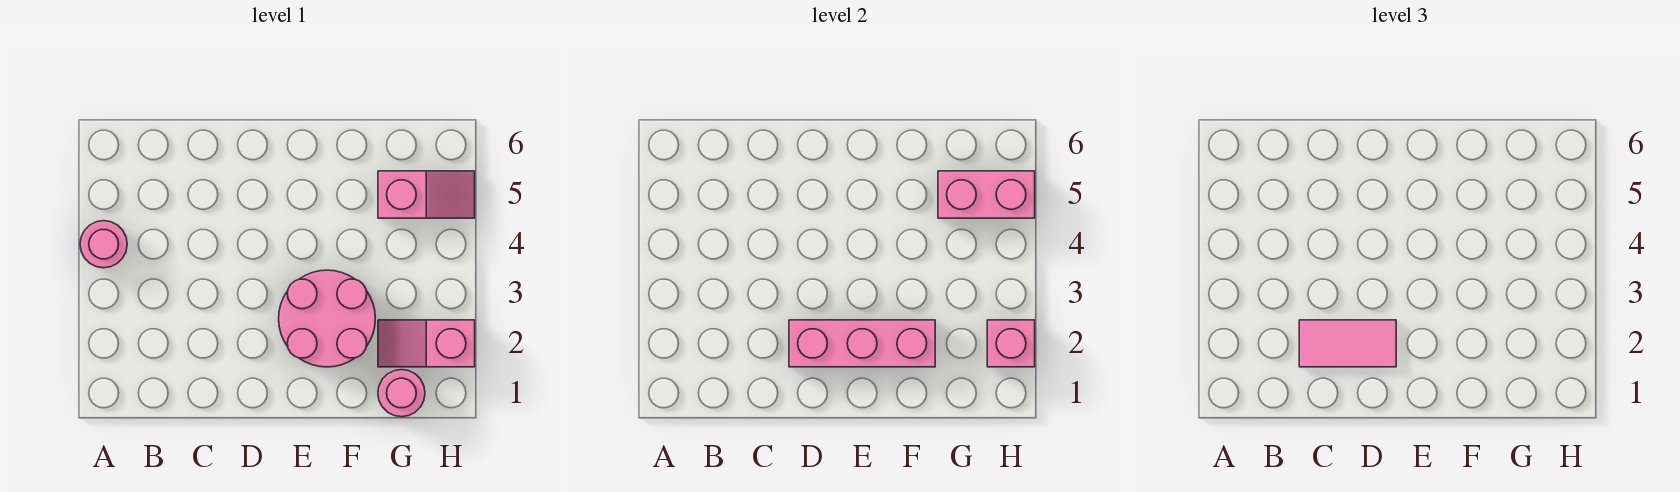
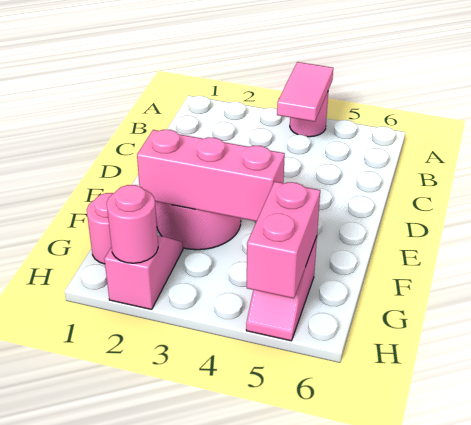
pink 1x2 tile [1299,320,1396,367] -> pink 1x2 tile moved to [277,62,333,122]
pink 1x3 brick [789,320,935,367] -> pink 1x3 brick turned to [137,130,285,221]
pink 1x1 brick [987,320,1035,367] -> pink 1x1 round brick [107,185,158,263]

